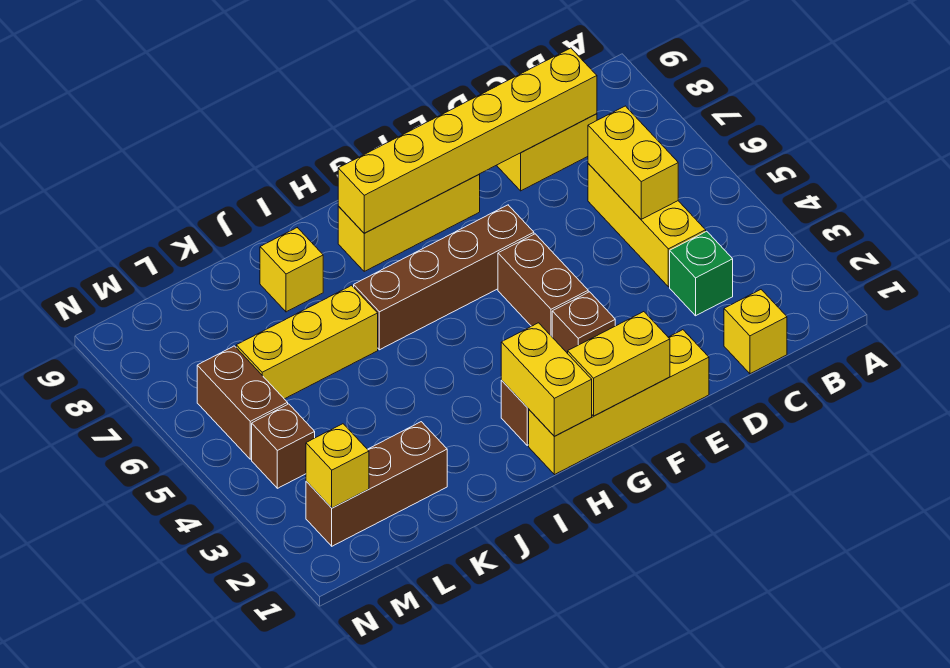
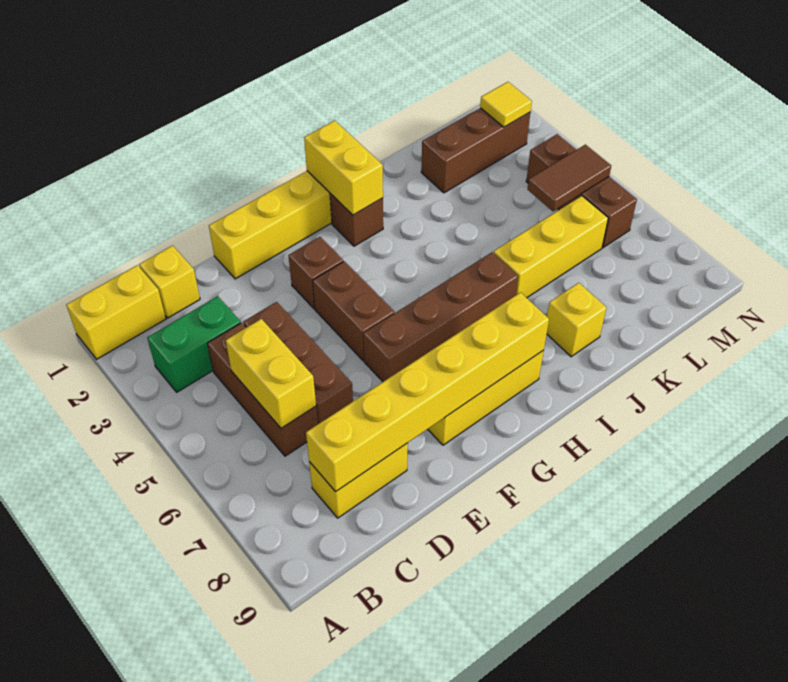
green 1x1 brick [670,231,733,316] -> green 1x2 brick [147,296,241,392]
yellow 1x3 brick [588,164,706,287] -> brown 1x3 brick [207,323,318,456]
none -> brown 1x3 brick [243,302,353,424]
yellow 1x2 brick [568,312,670,416] -> yellow 1x2 brick moved to [66,265,166,359]
none -> brown 1x2 tile [527,145,611,211]
yellow 1x1 brick [306,424,369,508] -> yellow 1x1 tile [480,82,532,127]

